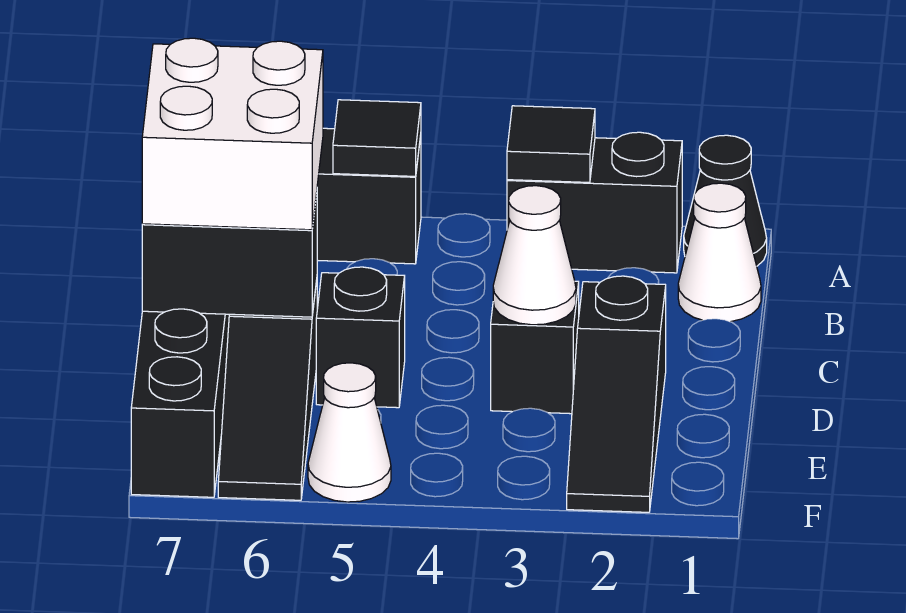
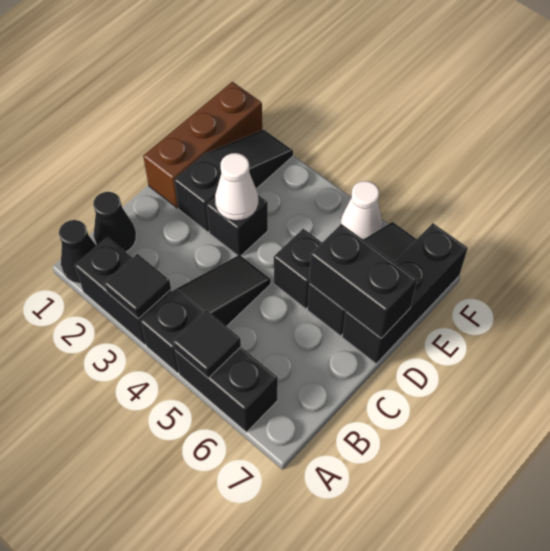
none -> black 1x3 slope [140,255,271,373]
white 1x1 cone [678,183,761,322] -> black 1x1 cone [93,192,136,252]
white 2x2 brick [142,38,323,230] -> none
none -> brown 1x3 brick [143,82,262,208]

